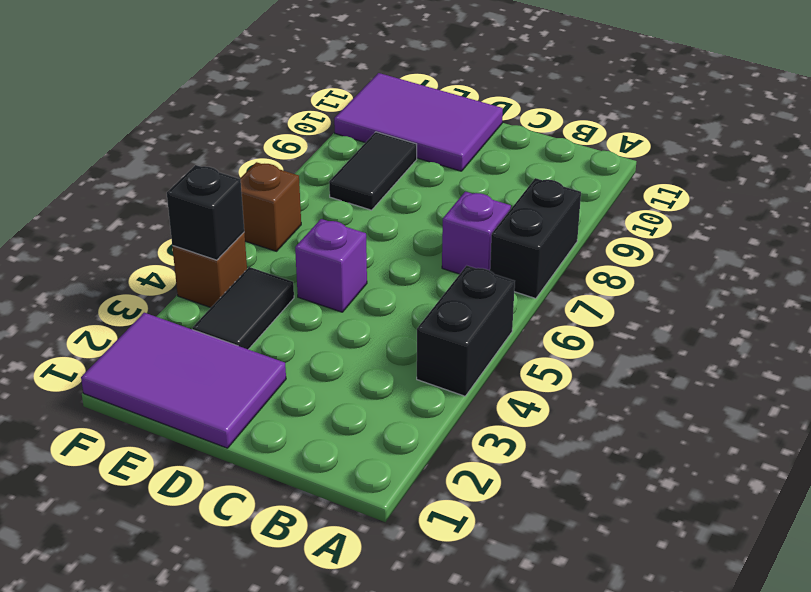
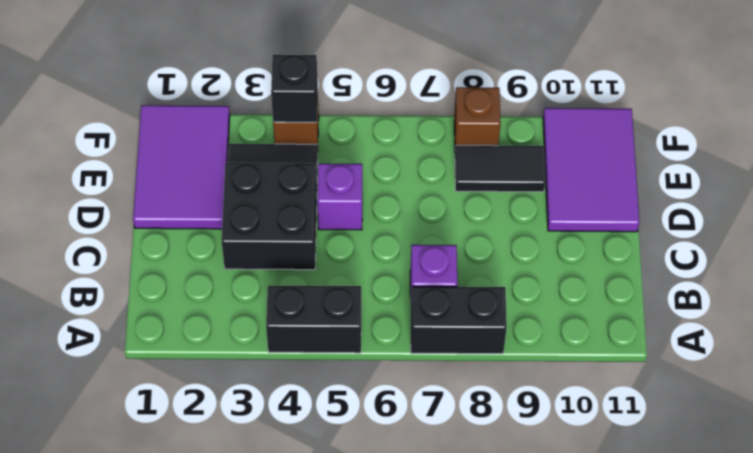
none -> black 2x2 brick [222,163,317,270]
brown 1x1 brick [240,162,301,251] -> brown 1x1 brick moved to [454,87,501,146]

